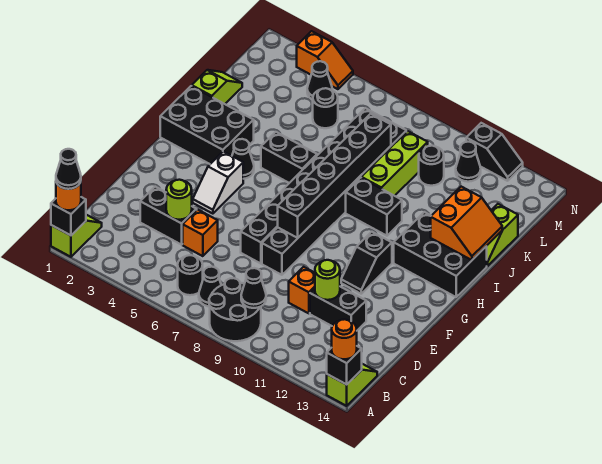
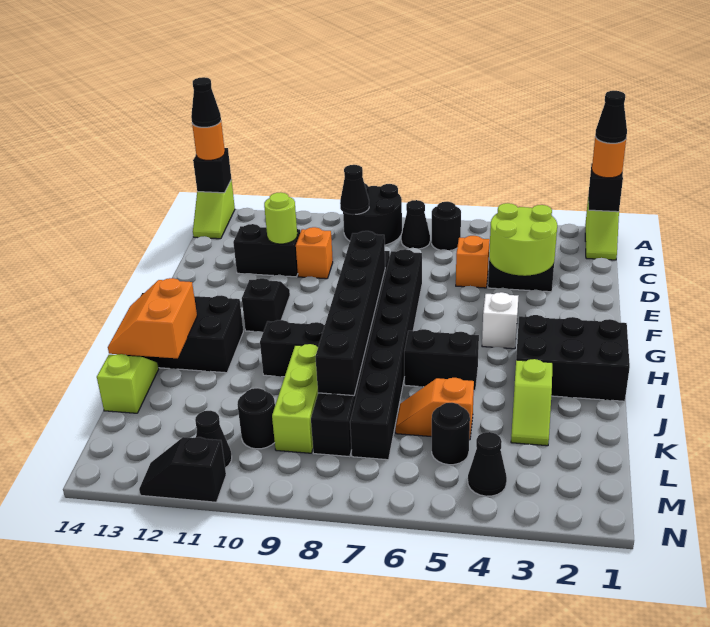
lime 1x1 round brick [166,180,192,220] -> lime 2x2 round brick [489,203,557,276]
black 1x1 cone [232,139,254,179] -> black 1x1 cone moved to [191,77,221,127]
lime 1x2 slope [192,70,242,104] -> lime 1x2 slope moved to [511,359,552,446]
orange 1x2 slope [297,31,353,89] -> orange 1x2 slope moved to [395,378,474,440]

